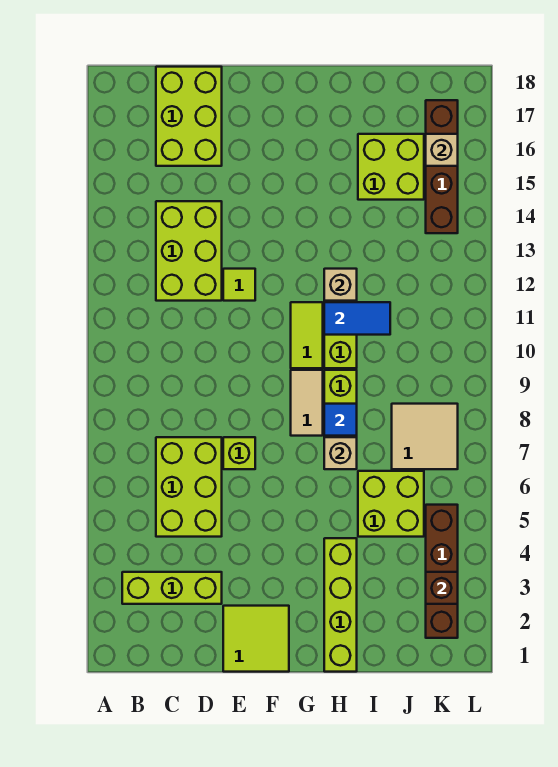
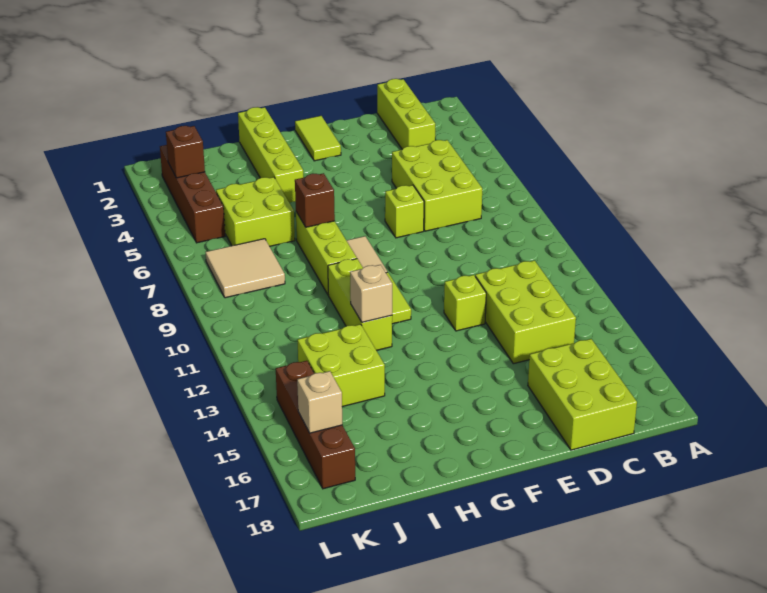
lime 1x3 brick [122,572,222,604] -> lime 1x3 brick turned to [377,79,435,149]
lime 2x2 tile [223,606,289,672] -> lime 1x2 tile [295,116,341,161]
lime 1x1 tile [223,269,255,301] -> lime 1x1 brick [444,275,486,331]
tan 1x1 brick [324,437,357,469] -> brown 1x1 brick [295,173,335,227]
blue 1x1 tile [324,404,357,436] -> none
blue 1x2 tile [324,302,390,335] -> none
lime 2x2 brick [358,134,424,200] -> lime 2x2 brick moved to [298,324,385,407]

